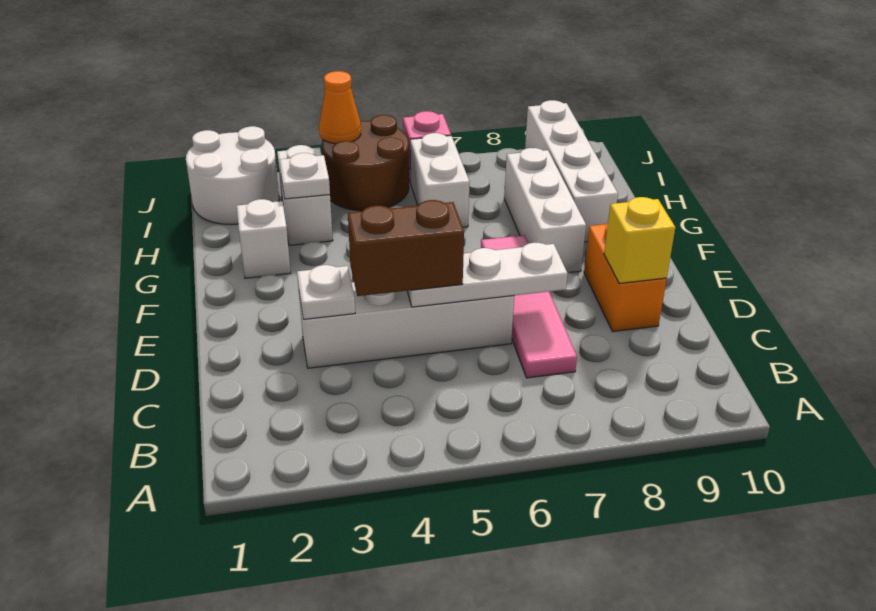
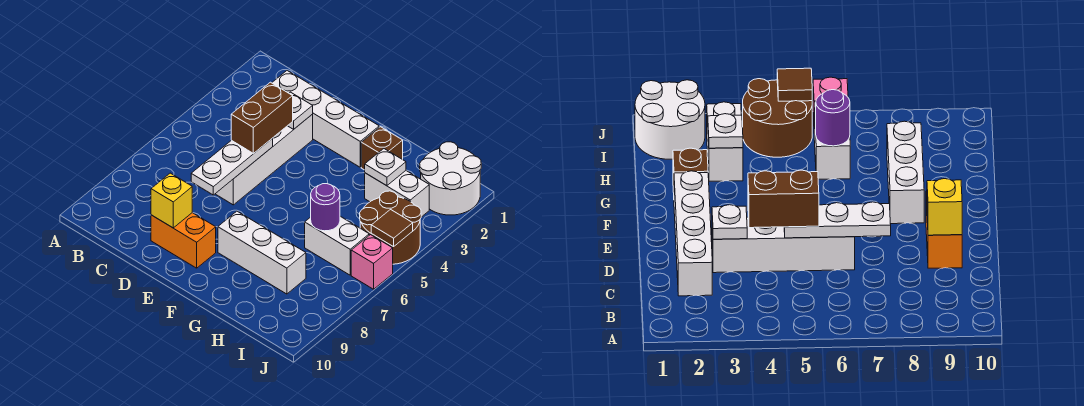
pink 1x4 tile [481,235,577,378] -> none
white 1x1 brick [237,199,291,278] -> brown 1x1 brick [361,127,403,170]
white 1x4 brick [525,100,618,242] -> white 1x4 brick moved to [272,71,379,167]
none -> purple 1x1 round brick [311,184,340,231]
orange 1x1 cone [319,71,361,144] -> none
none -> brown 1x1 tile [371,210,413,247]

